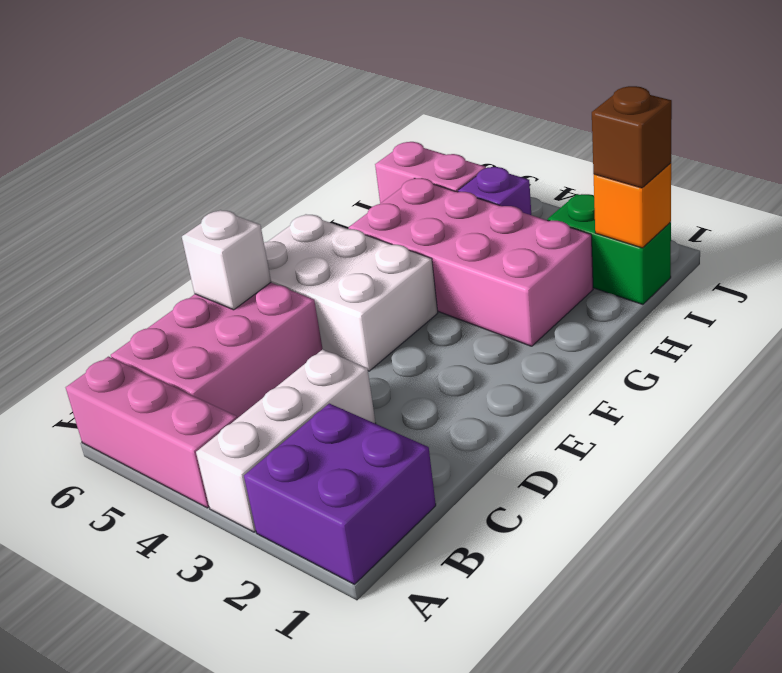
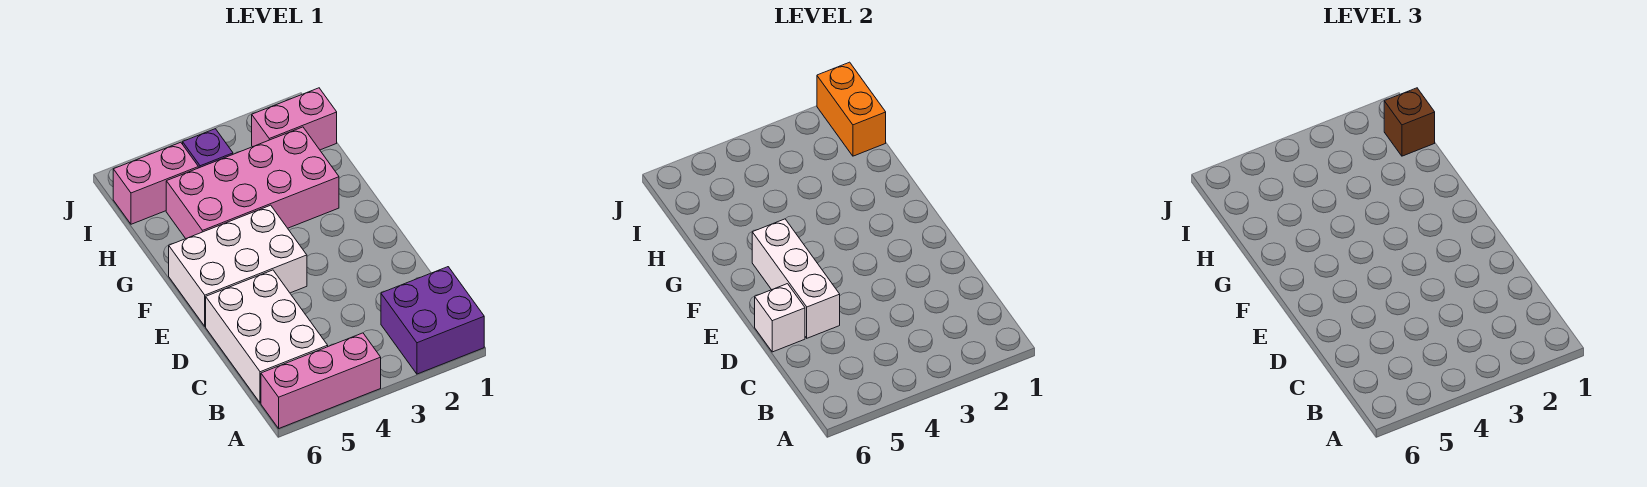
white 1x3 brick [196,349,376,532] -> white 1x3 brick moved to [752,219,840,338]
pink 2x3 brick [111,283,323,418] -> white 2x3 brick [206,270,328,403]
green 1x2 brick [548,194,671,305] -> pink 1x2 brick [252,88,337,150]
orange 1x1 brick [594,163,671,248] -> orange 1x2 brick [817,62,886,156]

